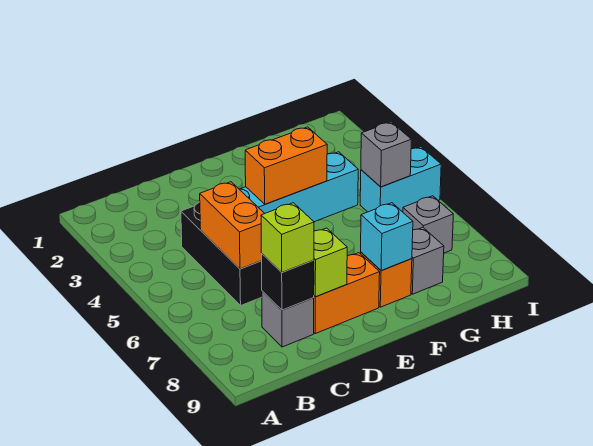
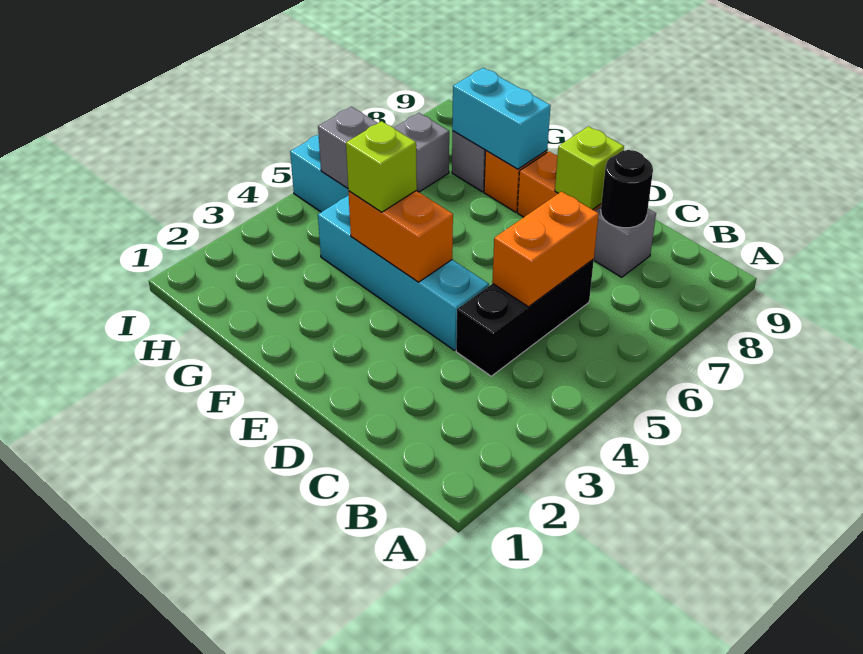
black 1x1 brick [262,254,314,310] -> black 1x1 round brick [601,150,653,228]
lime 1x1 brick [261,203,314,272] -> lime 1x1 brick moved to [346,121,417,212]
cyan 1x1 brick [361,203,413,271] -> cyan 1x2 brick [452,68,551,169]

